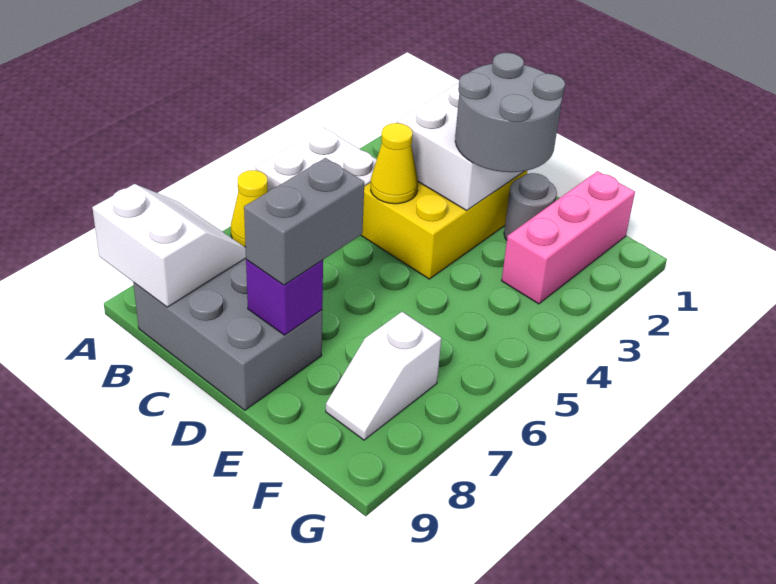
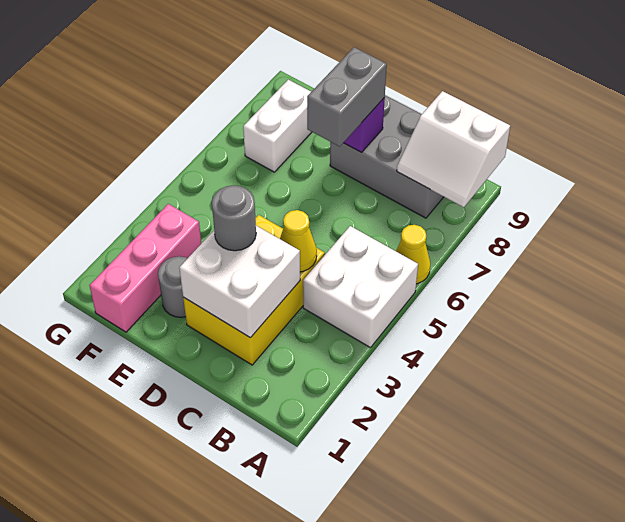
grey 2x2 round brick [455,53,565,172] -> grey 1x1 round brick [212,185,256,251]
white 1x2 slope [326,312,441,440] -> white 1x2 brick [243,80,312,172]

